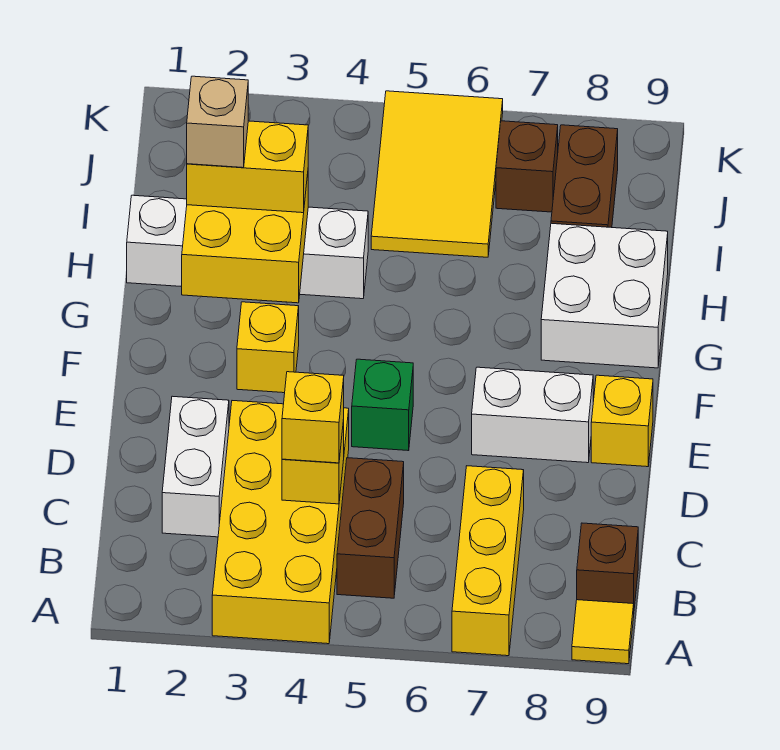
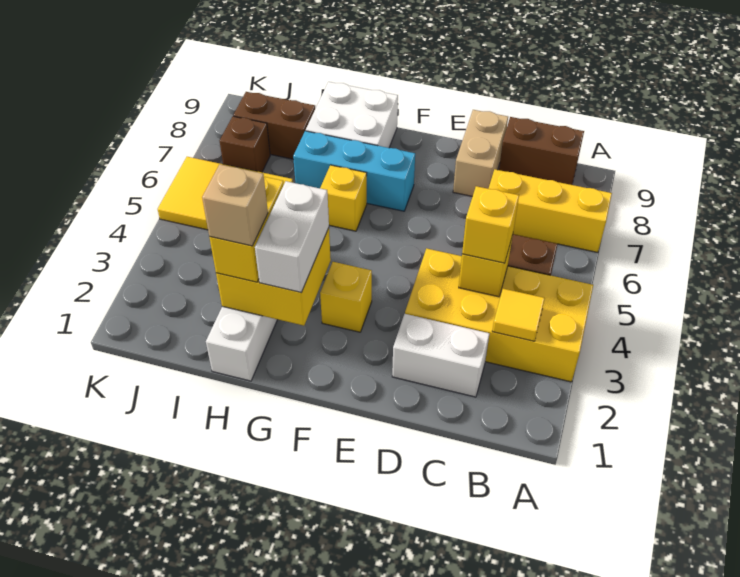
yellow 1x1 tile [572,600,634,664] -> yellow 1x1 tile moved to [492,289,545,341]
brown 1x1 brick [577,523,638,608] -> brown 1x2 brick [499,117,584,185]
none -> tan 1x2 brick [453,110,508,196]
green 1x1 brick [352,359,413,451] -> none
white 1x2 brick [472,367,593,463] -> white 1x2 brick moved to [255,181,329,292]
yellow 1x1 brick [591,375,653,467] -> yellow 1x1 brick moved to [320,165,367,231]
none -> cyan 1x3 brick [293,131,415,211]

